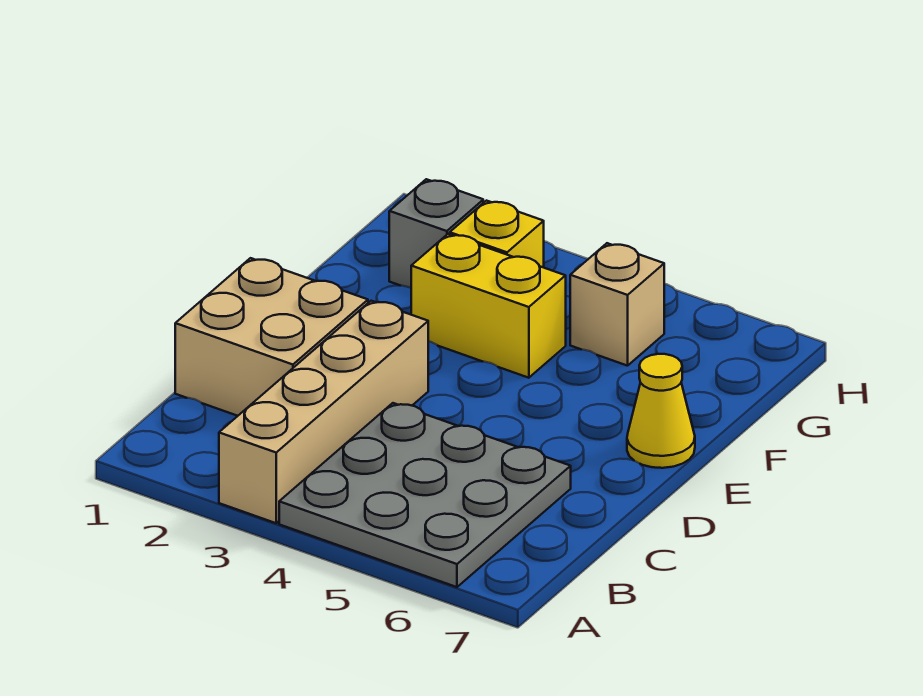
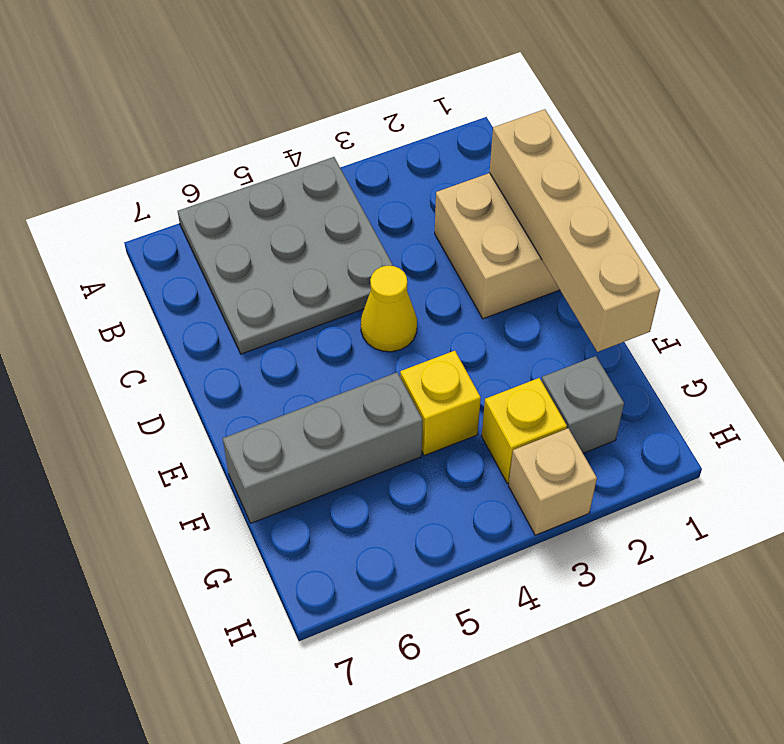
tan 1x4 brick [219,301,428,523] -> tan 1x4 brick moved to [490,109,660,352]
yellow 1x1 cone [627,354,695,468] -> yellow 1x1 cone moved to [361,266,417,352]
yellow 1x2 brick [411,234,566,378] -> yellow 1x1 brick [400,351,481,456]
none -> grey 1x3 brick [223,372,423,523]
tan 1x1 brick [570,243,664,366] -> tan 1x1 brick moved to [509,428,597,535]

